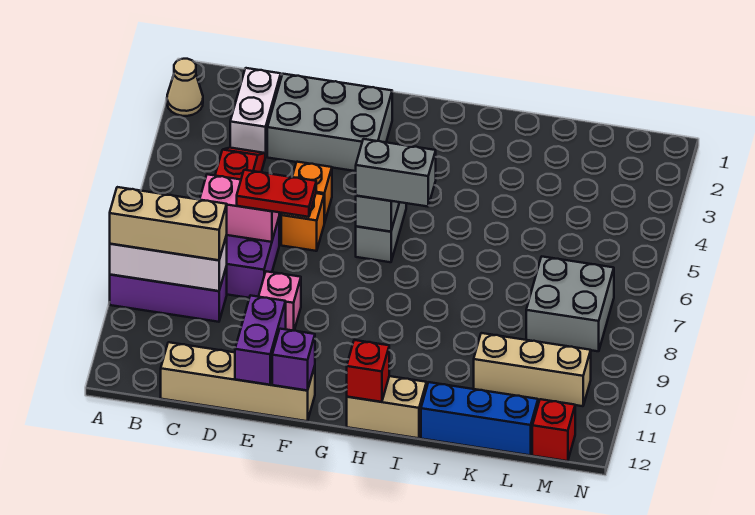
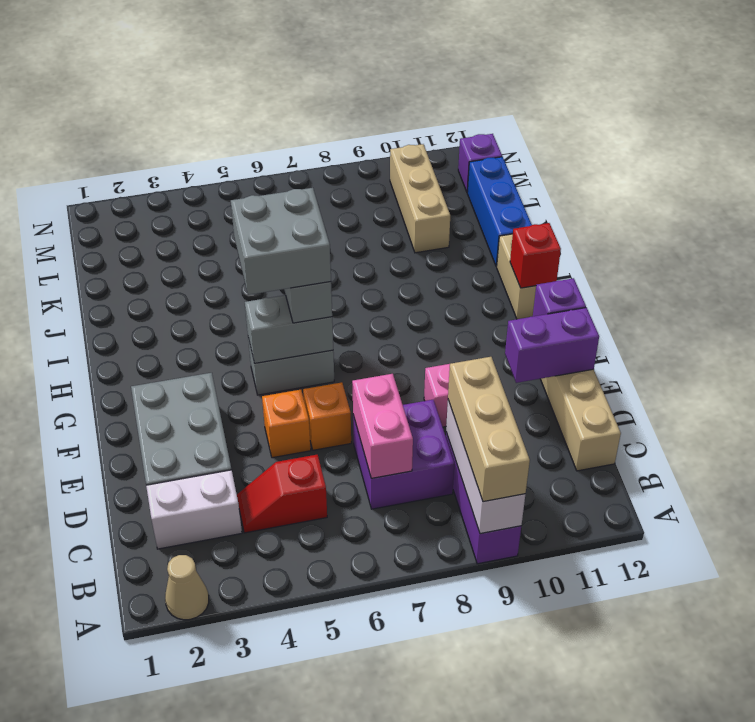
red 1x2 plate [237,170,316,217] -> none
grey 2x2 brick [526,257,614,351] -> grey 2x2 brick moved to [231,188,331,295]
red 1x1 brick [532,399,575,461] -> purple 1x1 brick [458,134,502,192]

